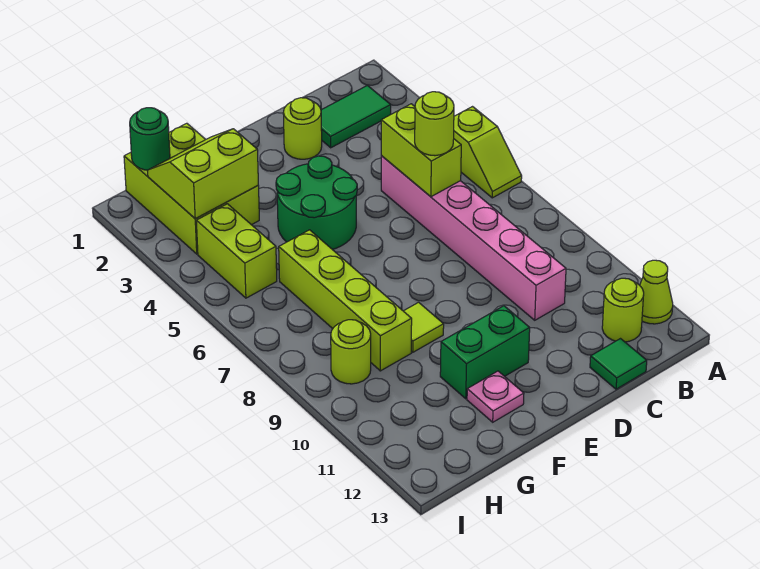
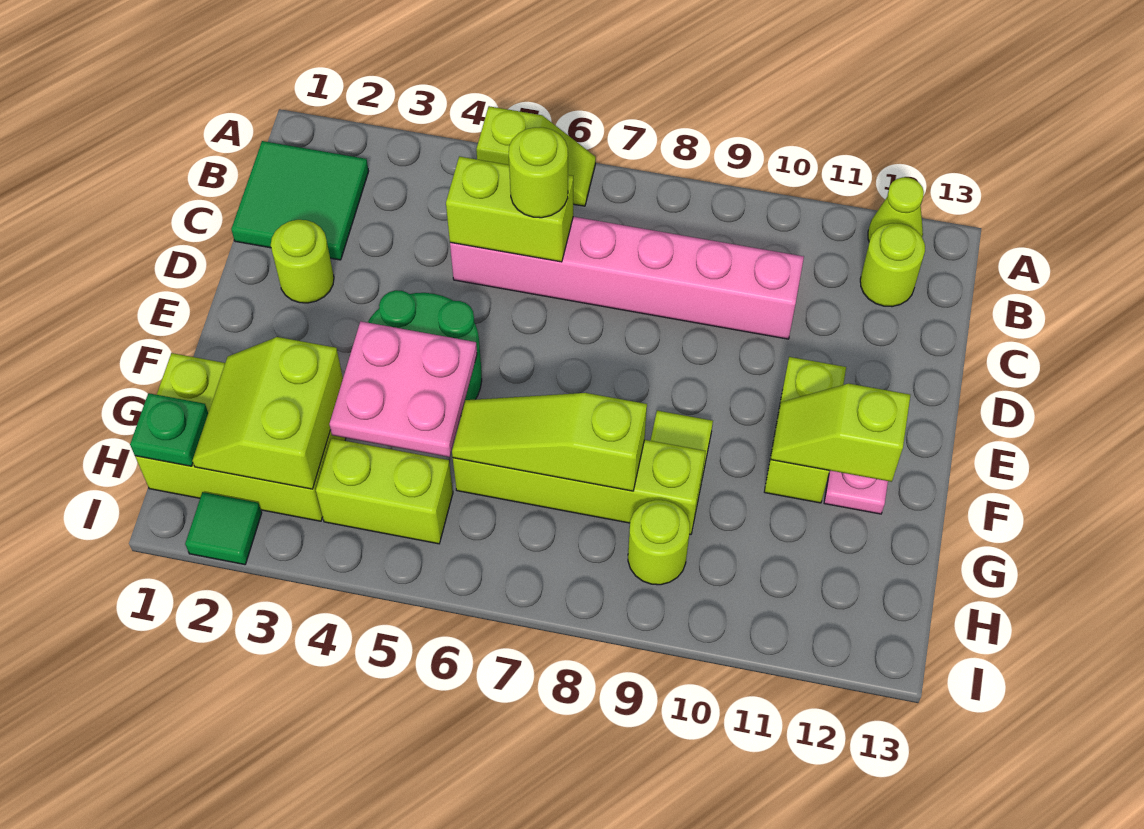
green 1x2 tile [321,86,391,148] -> green 2x2 tile [231,141,369,260]
green 1x1 tile [590,339,647,389] -> green 1x1 tile moved to [185,492,262,565]
green 1x2 brick [440,306,530,399] -> lime 1x2 brick [764,357,846,503]
none -> pink 2x2 plate [329,321,477,457]
none -> lime 1x2 slope [771,384,910,482]
none -> lime 1x3 slope [452,393,647,491]
green 1x1 round brick [130,108,170,170] -> green 1x1 plate [130,393,208,466]

